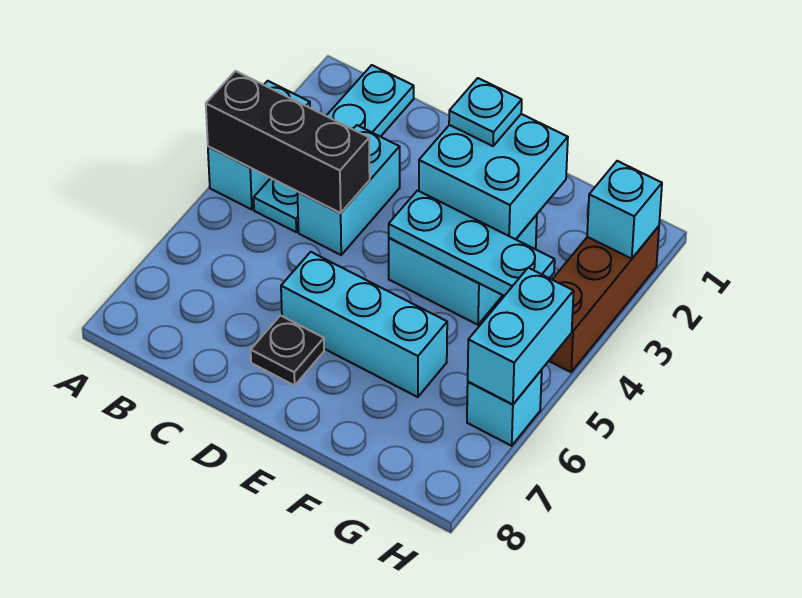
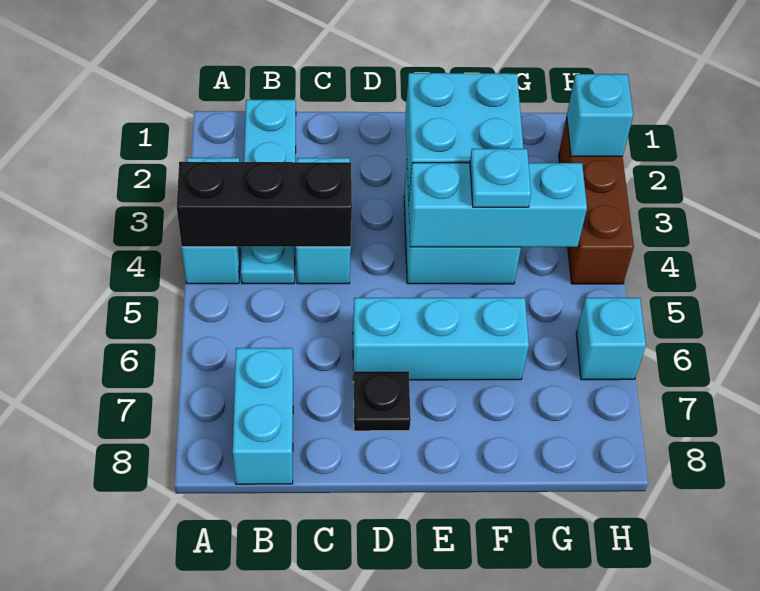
cyan 1x1 plate [449,78,522,146] -> cyan 1x1 plate moved to [470,149,531,207]
cyan 1x3 plate [389,191,555,296] -> cyan 1x3 brick [409,163,587,247]
cyan 1x2 brick [468,268,574,404] -> cyan 1x2 brick moved to [233,348,293,484]

